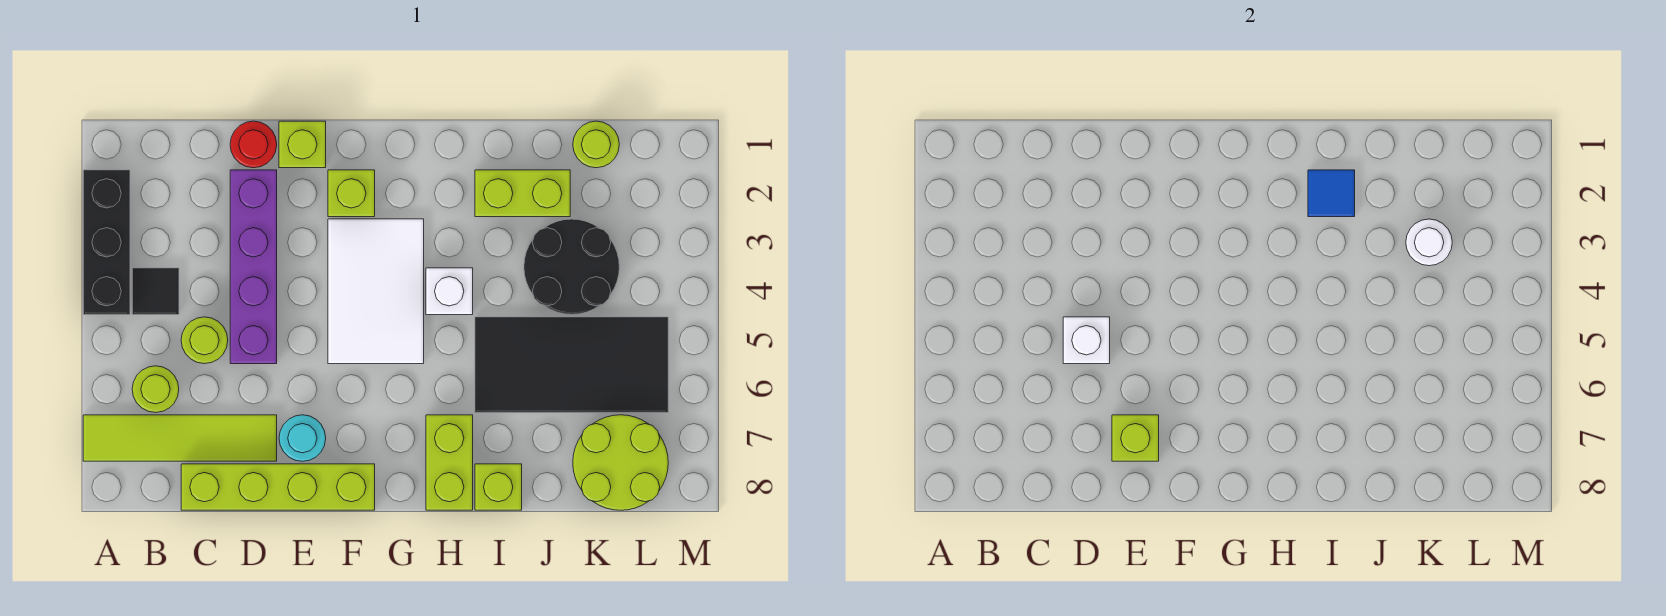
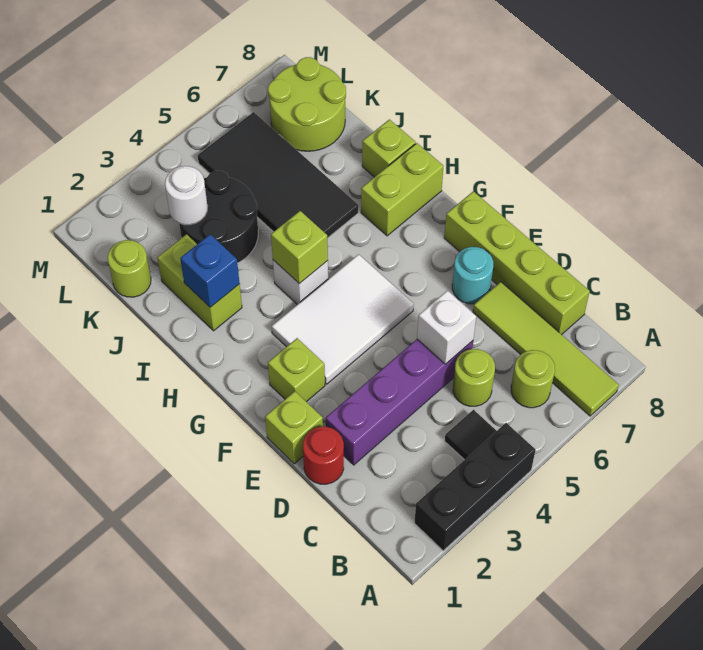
lime 1x1 brick [1112,415,1159,461] -> lime 1x1 brick moved to [271,211,328,284]
blue 1x1 tile [1308,170,1355,217] -> blue 1x1 brick [180,234,240,307]

